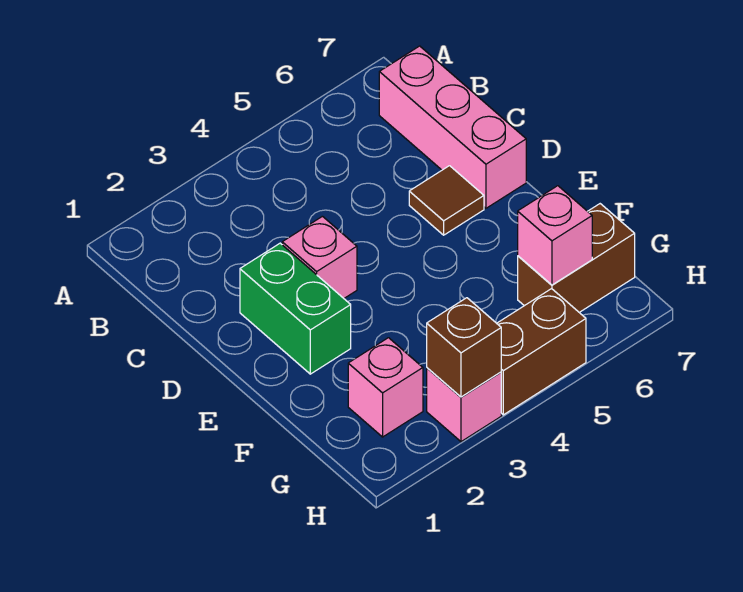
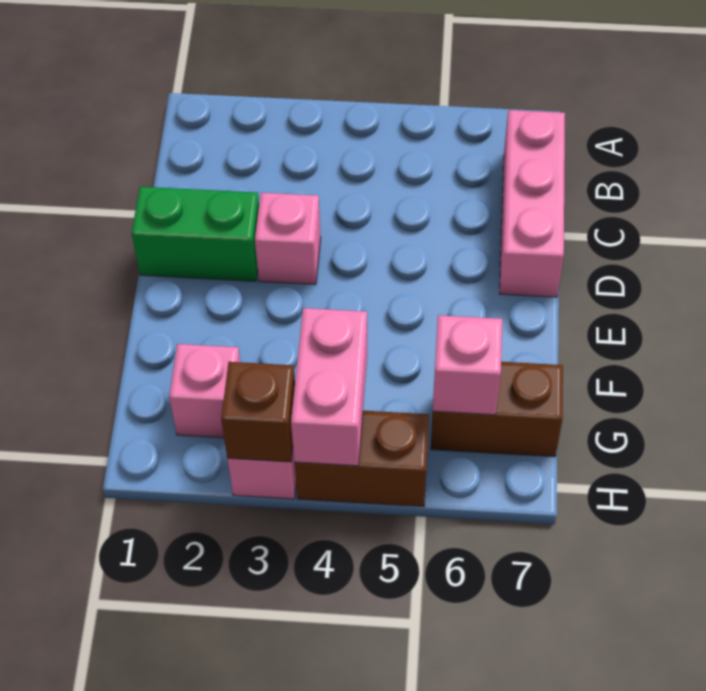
green 1x2 brick [240,243,351,374] -> green 1x2 brick turned to [132,187,259,281]
brown 1x1 tile [409,166,484,235] -> none
none -> pink 1x2 brick [291,308,367,466]

